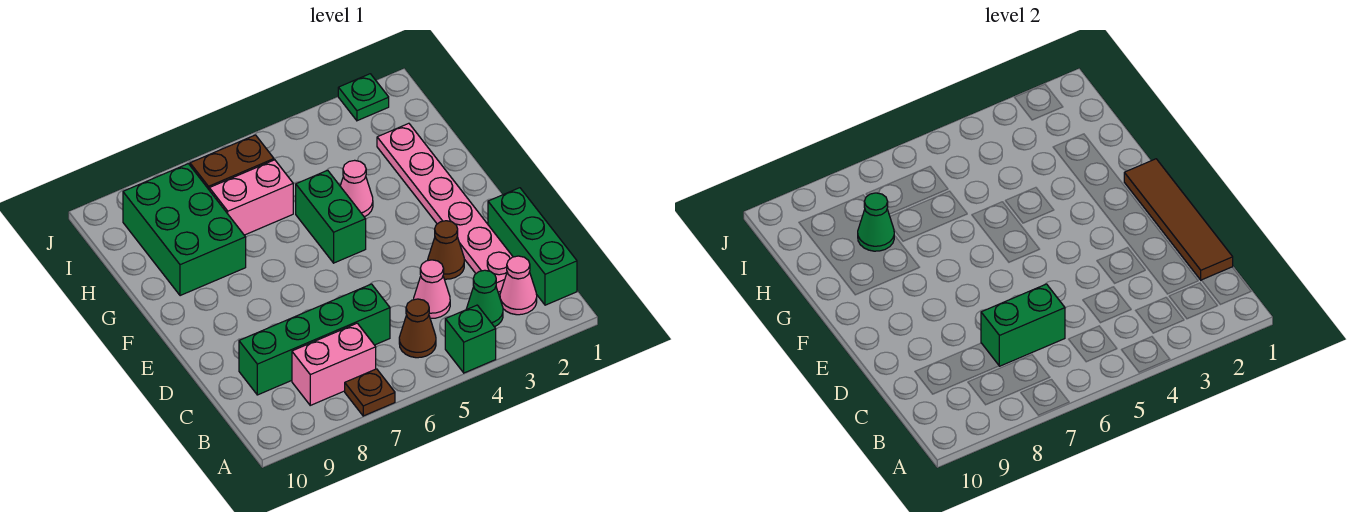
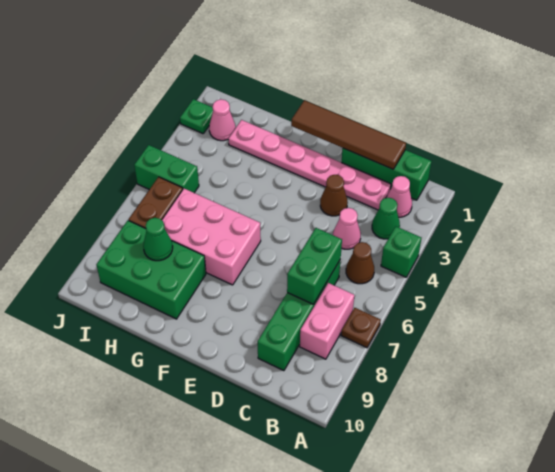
green 1x2 brick [296,170,366,263] -> green 1x2 brick moved to [134,145,199,193]
pink 1x1 cone [340,160,373,217] -> pink 1x1 cone moved to [209,99,236,141]
pink 1x2 brick [209,160,293,235] -> pink 2x3 brick [162,189,261,285]

